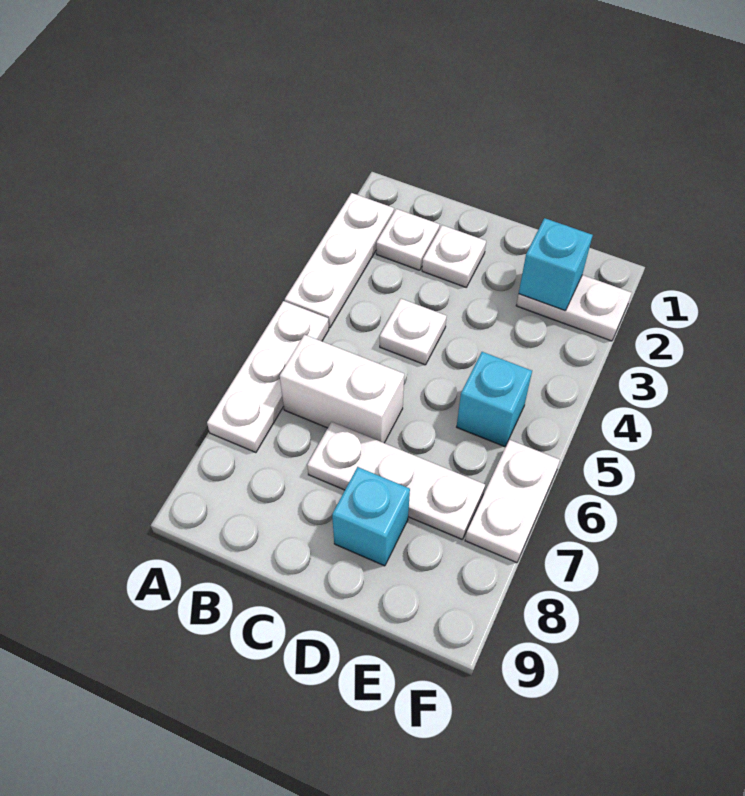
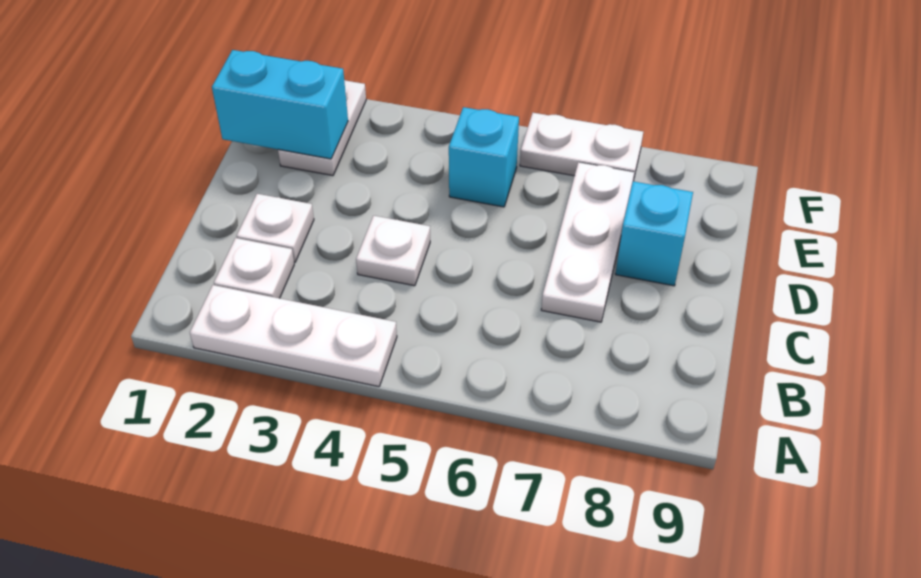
white 1x3 plate [207,301,329,453] -> none
white 1x2 brick [280,335,404,443] -> none
cyan 1x1 brick [519,218,593,311] -> cyan 1x2 brick [212,50,348,159]

